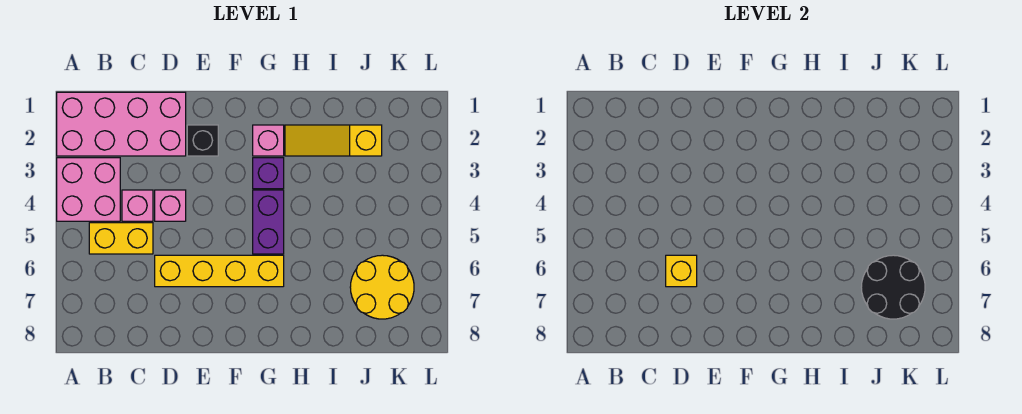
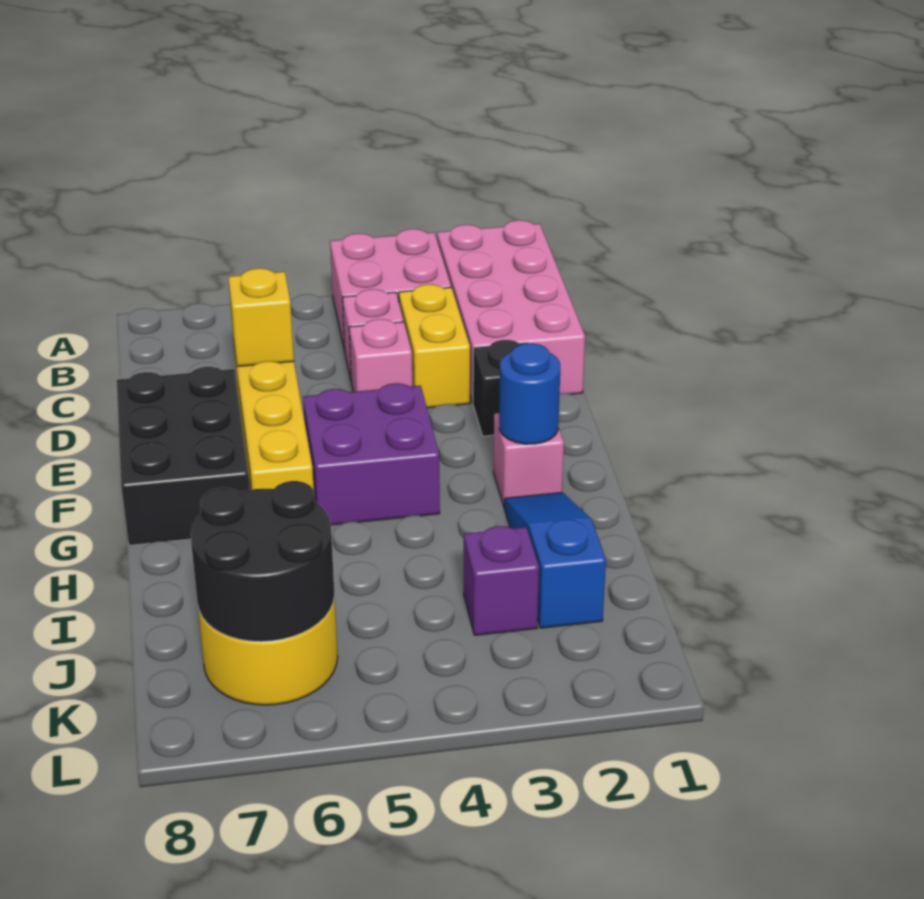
yellow 1x2 brick [89,223,153,254] -> yellow 1x2 brick moved to [399,284,470,408]
none -> black 2x3 brick [117,367,250,545]
none -> blue 1x1 round brick [499,343,560,444]
purple 1x1 brick [253,158,284,189] -> purple 1x1 brick moved to [464,526,539,635]
purple 1x2 brick [253,190,284,254] -> purple 2x2 brick [303,383,440,525]
yellow 1x3 slope [285,125,382,156] -> blue 1x3 slope [504,492,606,628]

